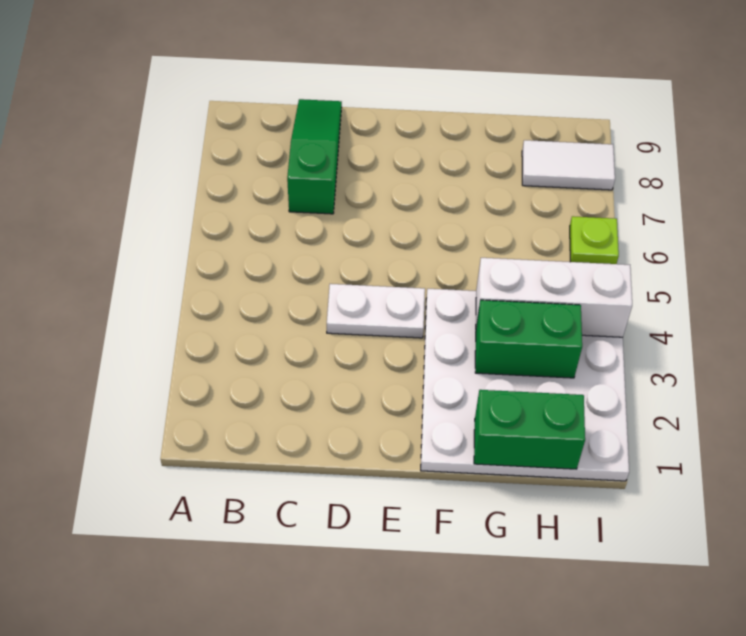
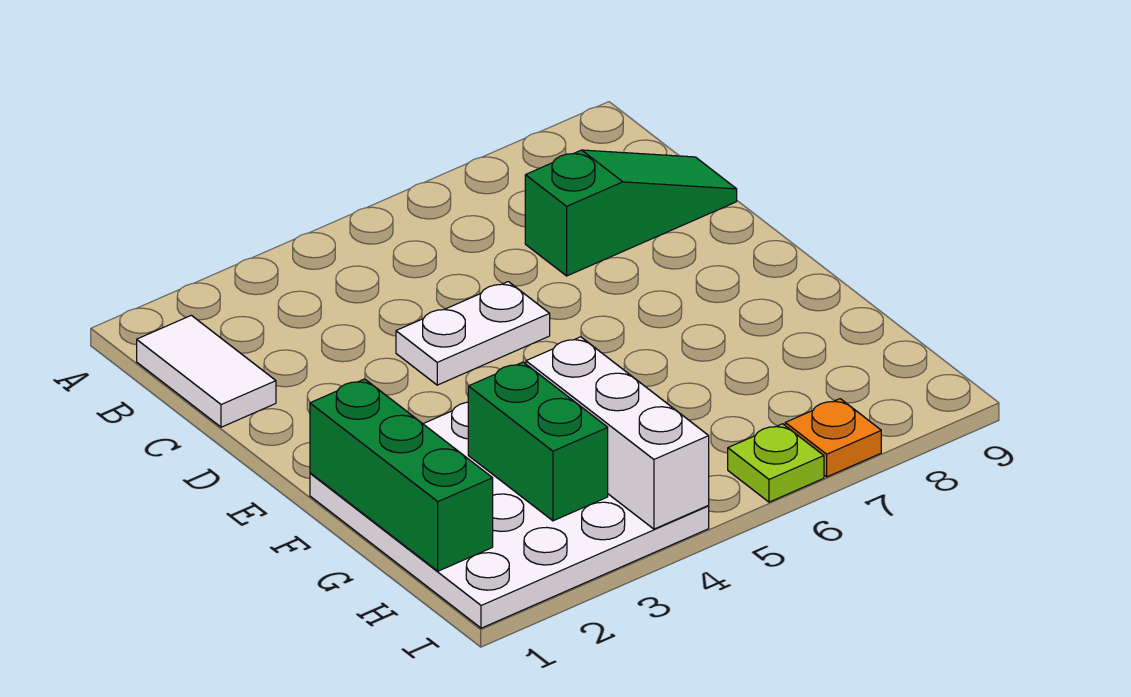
white 1x2 plate [327,284,425,338] -> white 1x2 plate turned to [396,282,550,385]
green 1x2 brick [474,390,585,469] -> green 1x3 brick [310,379,493,571]
white 1x2 tile [522,140,615,190] -> white 1x2 tile moved to [137,315,276,427]
none -> orange 1x1 plate [785,399,881,477]

